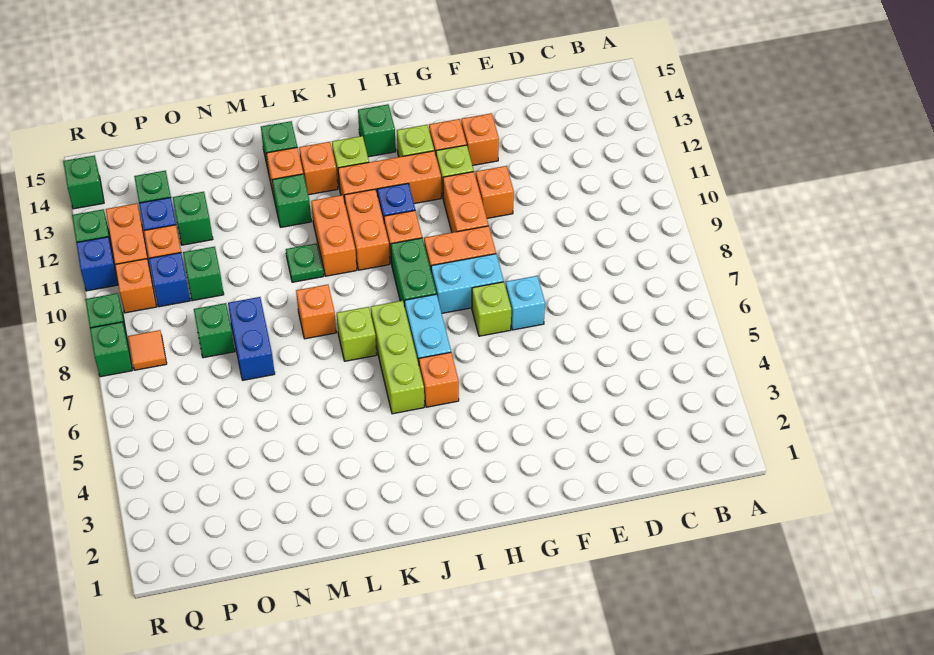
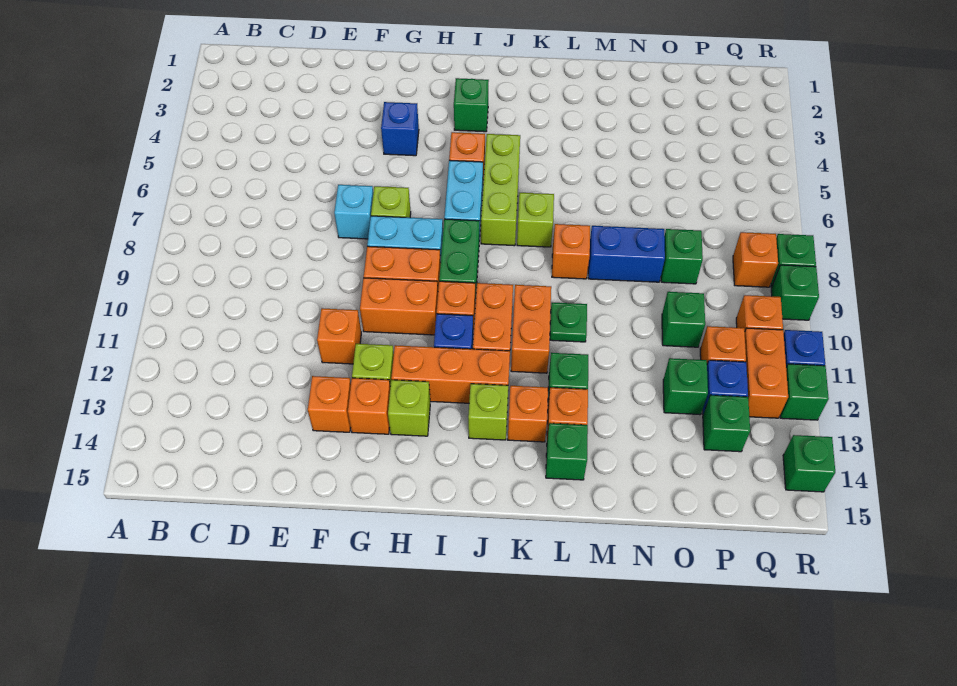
orange 1x2 brick [443,172,489,232] -> orange 1x2 brick turned to [360,278,438,335]
green 1x1 brick [358,104,396,157] -> green 1x1 brick moved to [454,78,489,132]
blue 1x2 brick [228,297,275,380] -> blue 1x2 brick turned to [588,226,665,282]
blue 1x1 brick [149,253,190,307] -> blue 1x1 brick moved to [381,102,419,156]
orange 1x1 tile [128,330,167,370] -> orange 1x1 brick [733,232,778,287]

